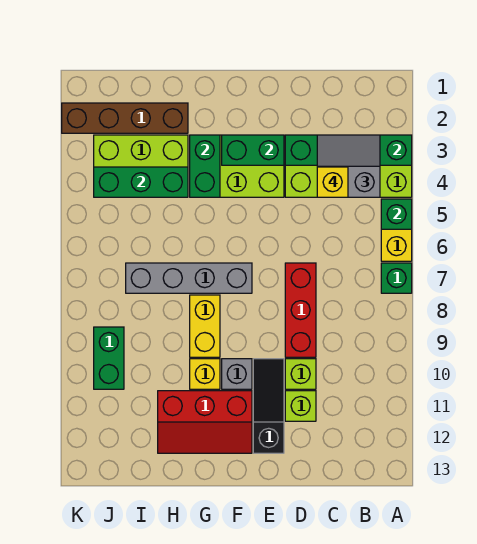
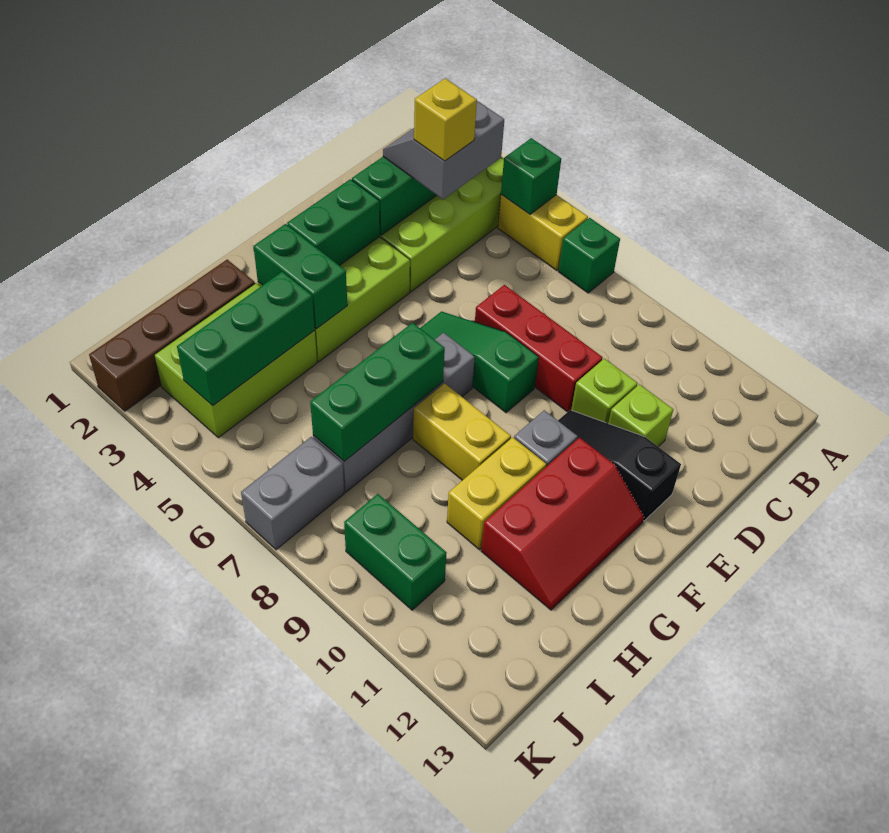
none -> green 1x3 slope [420,312,539,413]
none -> green 1x3 brick [310,323,445,461]
yellow 1x1 brick [190,359,220,389] -> yellow 1x2 brick [447,437,546,550]
none -> grey 1x2 brick [241,437,344,550]

